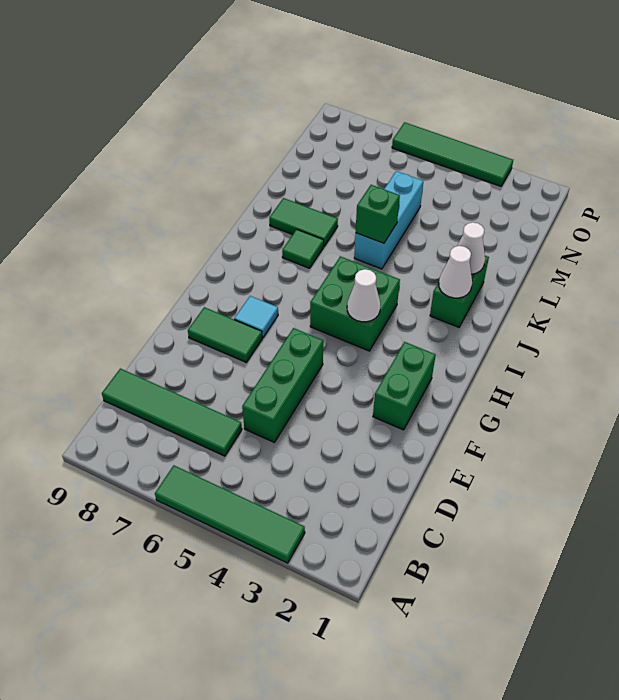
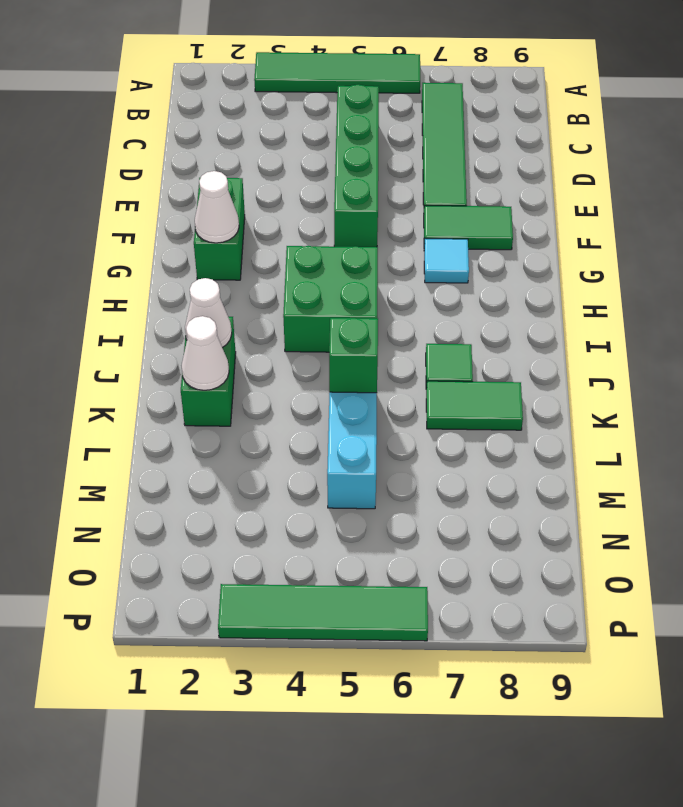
green 1x4 tile [102,368,242,456] -> green 1x4 tile turned to [422,83,467,206]
green 1x3 brick [242,328,323,443] -> green 1x4 brick [334,84,379,247]
white 1x1 cone [347,269,380,322] -> white 1x1 cone moved to [195,171,239,243]

